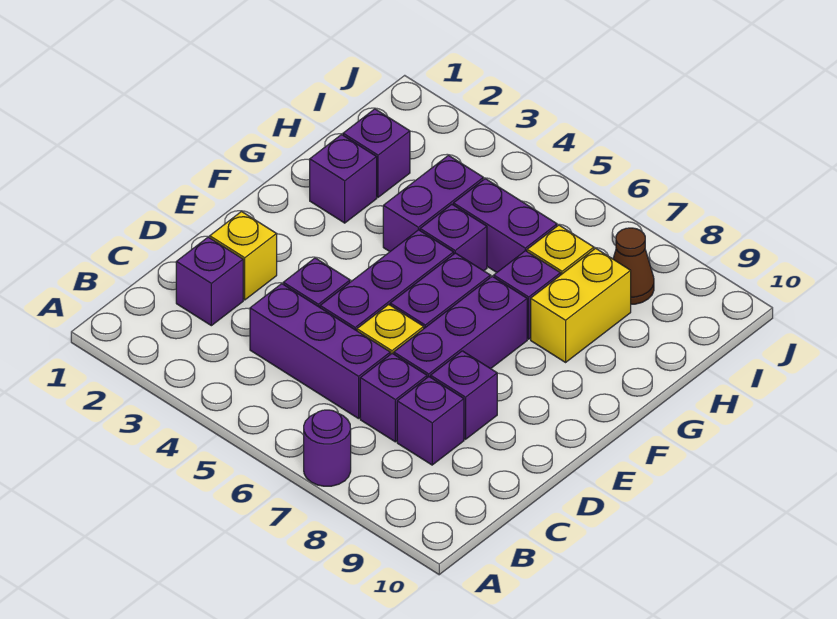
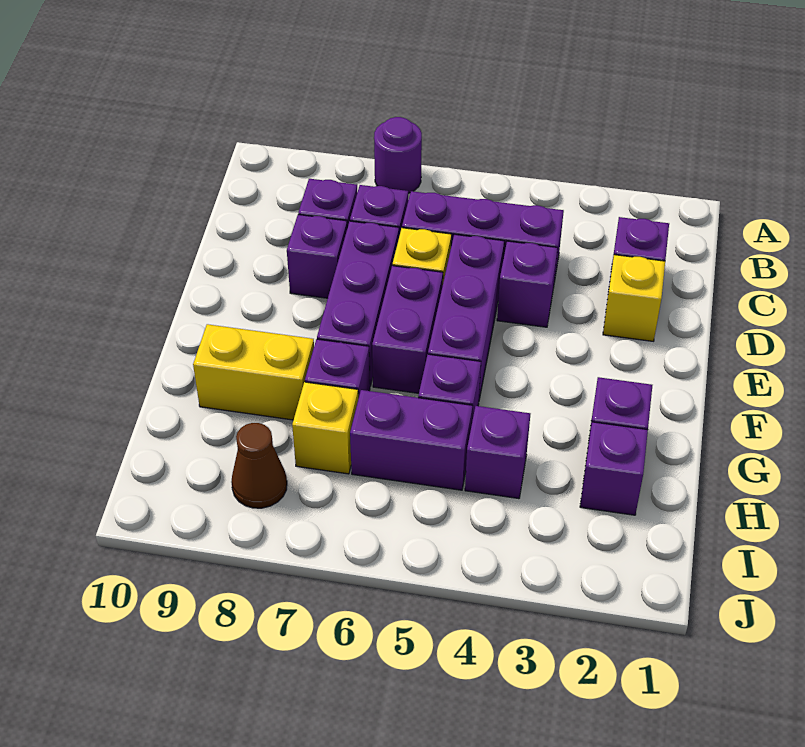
purple 1x2 brick [383,155,483,251] -> purple 1x1 brick [465,406,530,499]
yellow 1x2 brick [531,248,631,362] -> yellow 1x2 brick turned to [193,324,314,420]

